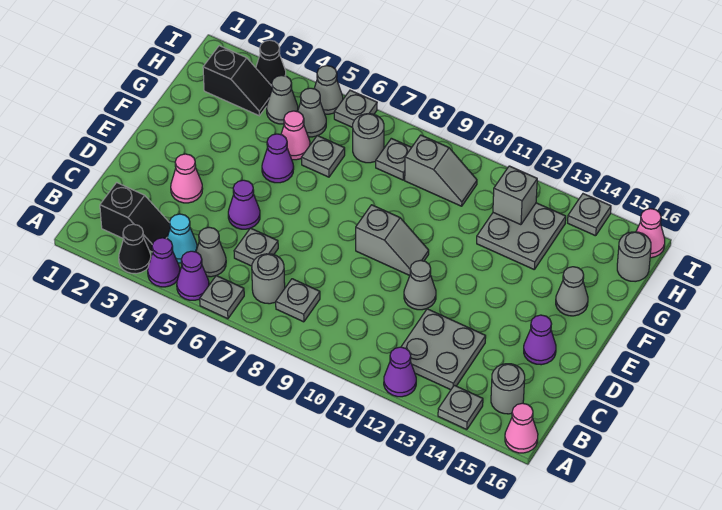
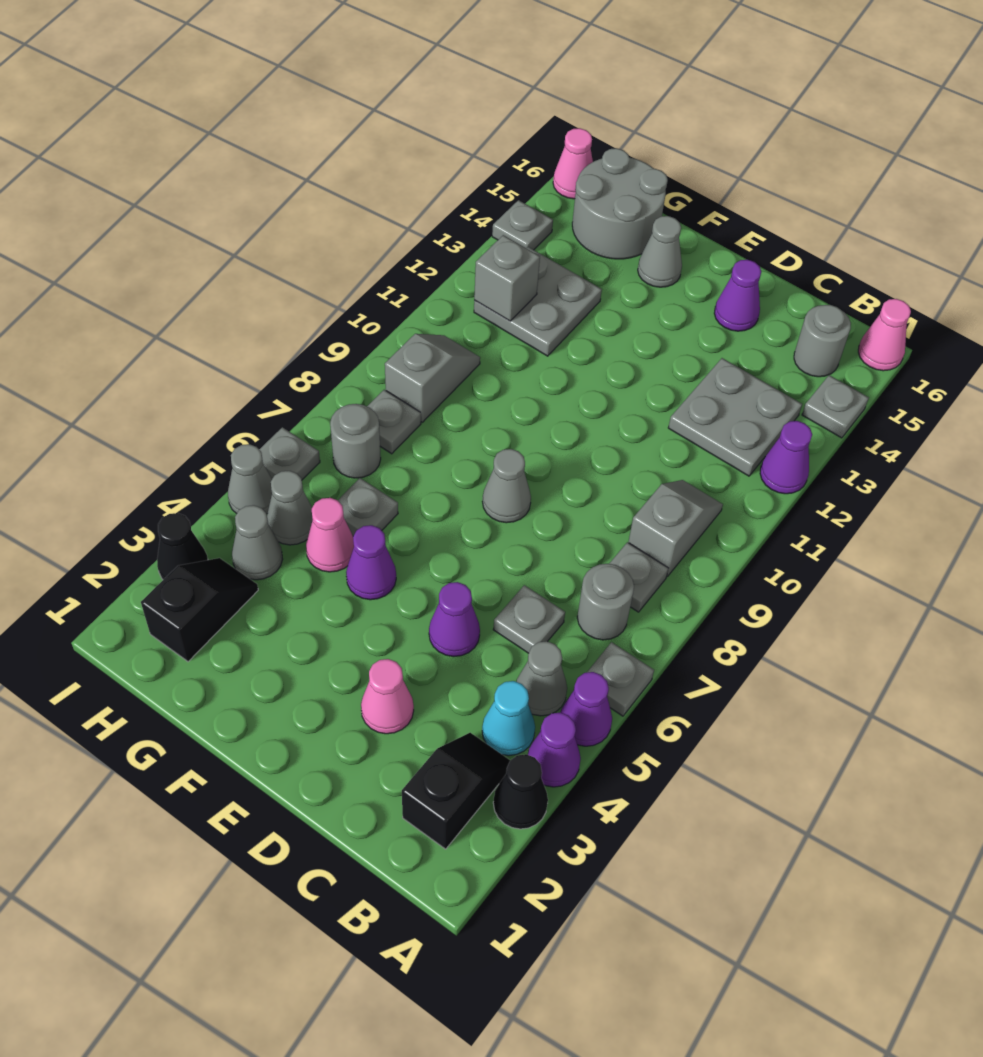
grey 1x1 cone [404,260,436,310] -> grey 1x1 cone moved to [482,449,531,523]
grey 1x2 slope [356,205,429,276] -> grey 1x2 slope moved to [628,480,723,577]
grey 1x1 round brick [617,232,651,282] -> grey 2x2 round brick [572,148,668,259]

